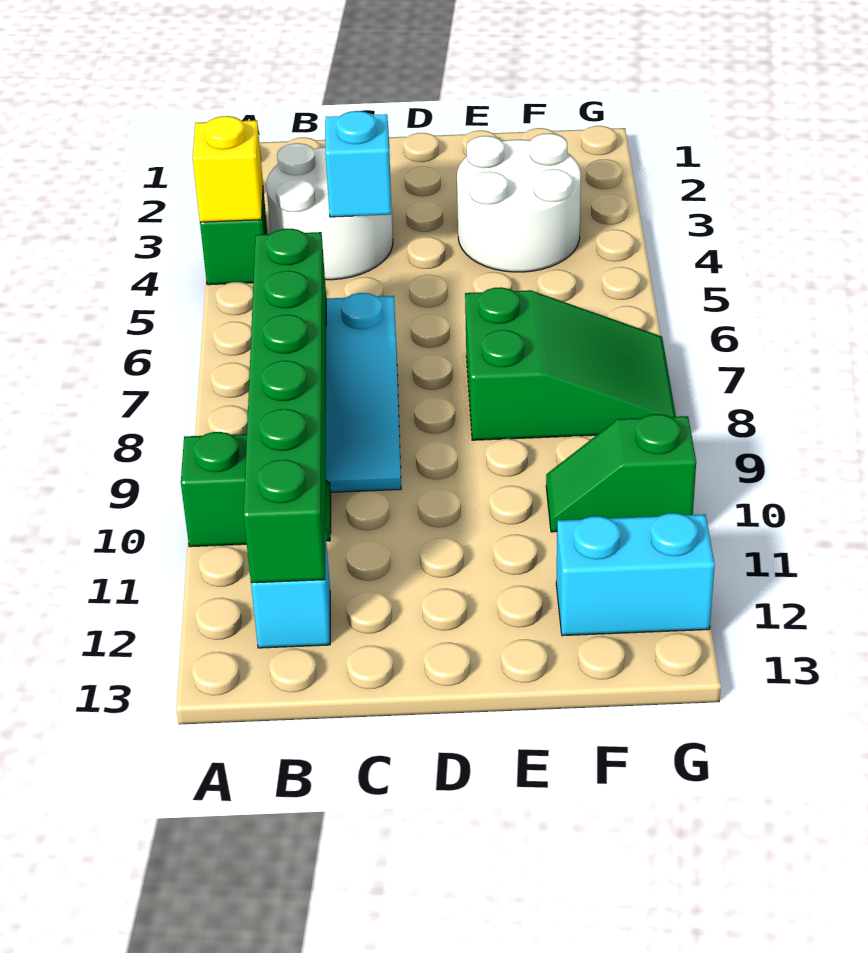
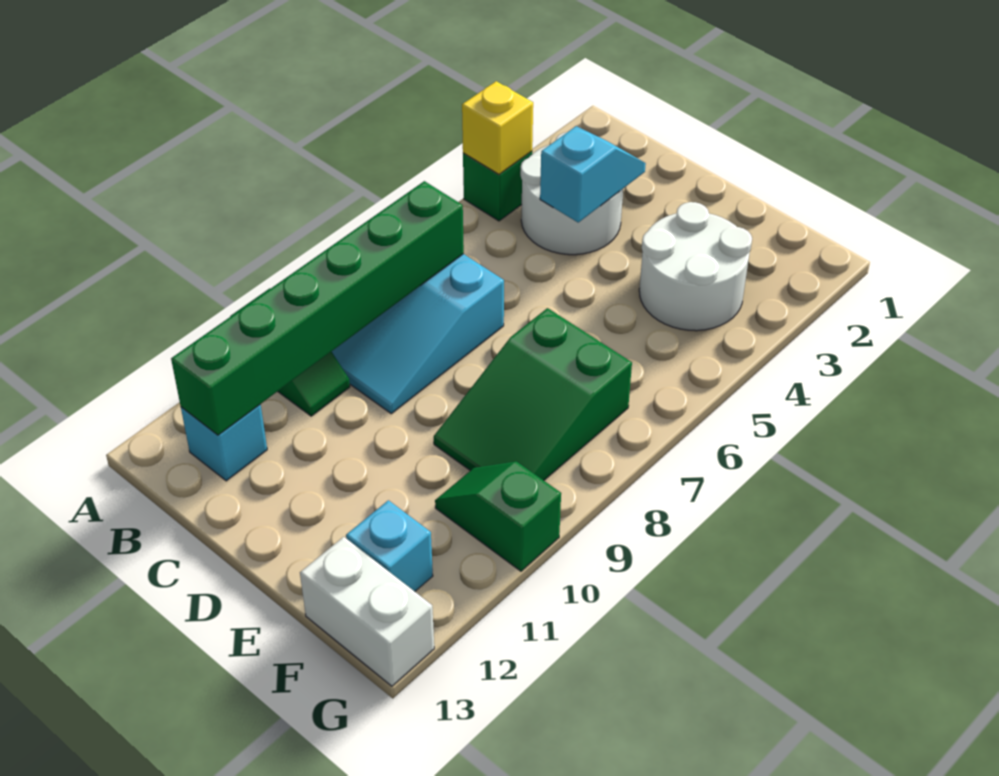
green 2x3 slope [465,287,676,440] -> green 2x3 slope turned to [434,308,632,480]
cyan 1x2 brick [556,513,715,636] -> cyan 1x1 brick [346,500,433,591]
none -> white 1x2 brick [300,537,434,686]

